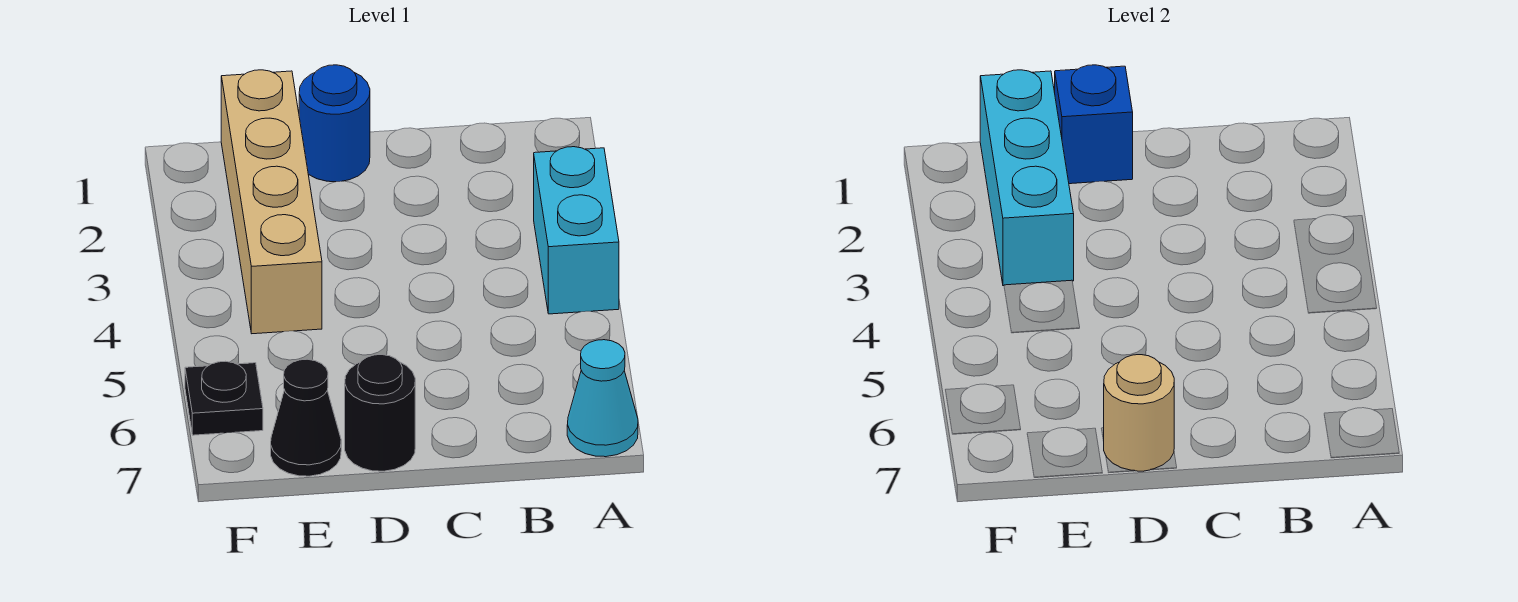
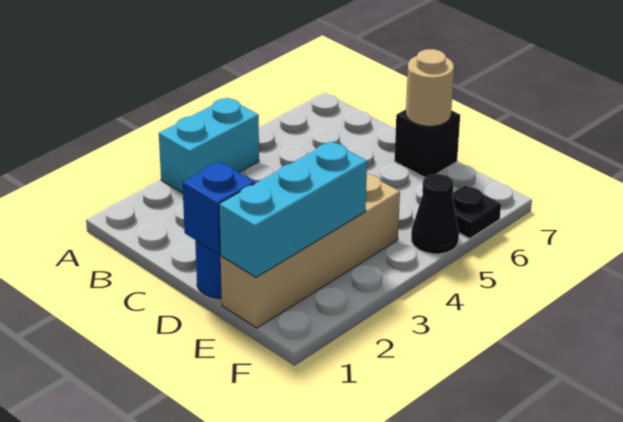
cyan 1x1 cone [567,340,638,457] -> none
black 1x1 round brick [345,355,415,471] -> black 1x1 brick [394,109,460,178]
black 1x1 cone [271,359,341,476] -> black 1x1 cone moved to [411,174,459,254]

